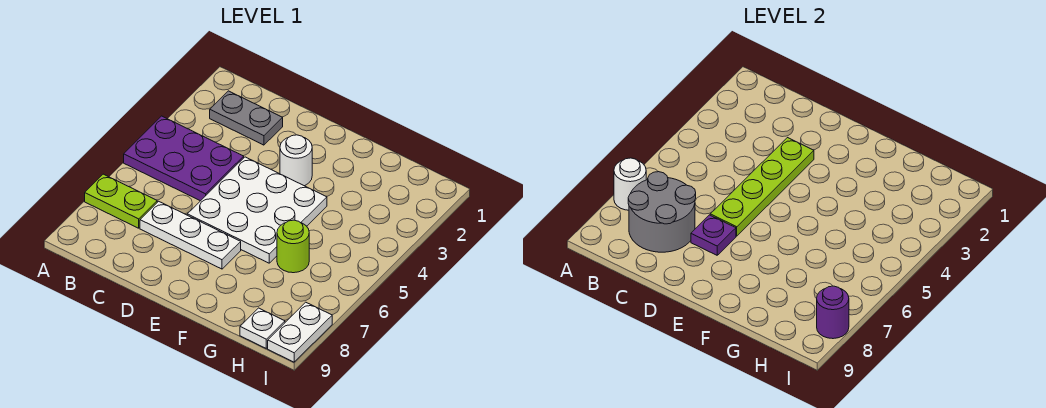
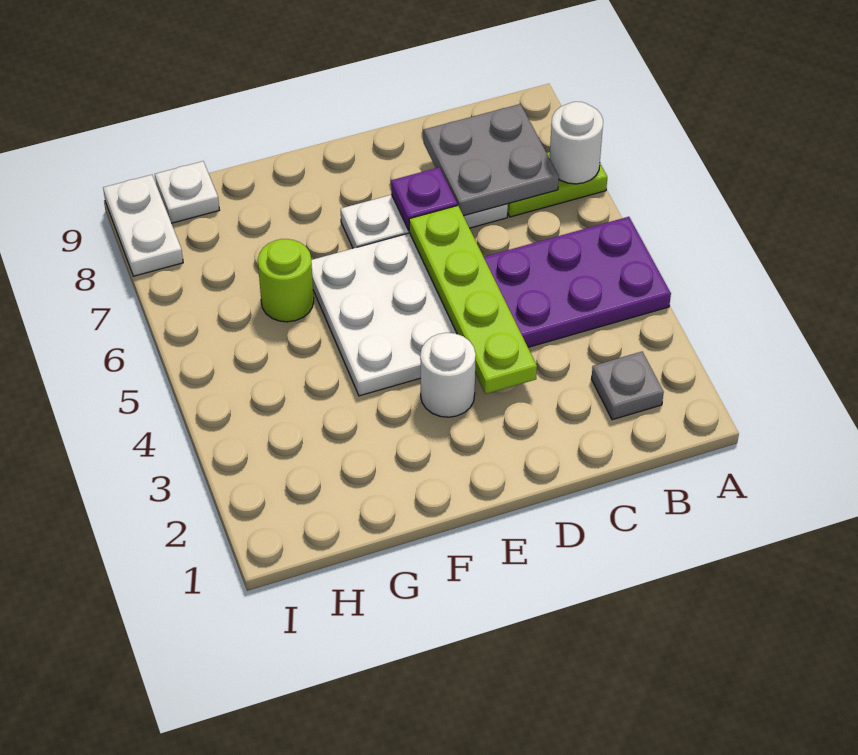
grey 1x2 plate [210,91,283,145] -> grey 1x1 plate [591,352,664,420]
grey 2x2 round brick [628,172,696,252] -> grey 2x2 plate [424,104,559,216]
purple 1x1 round brick [817,286,849,339] -> none

